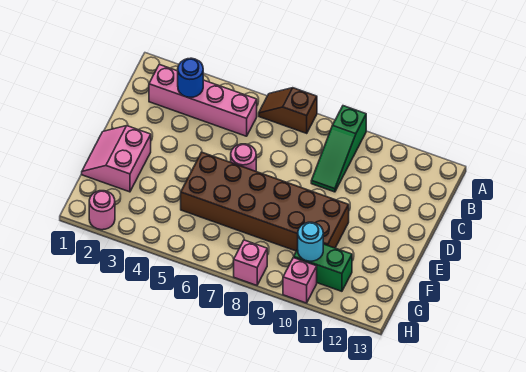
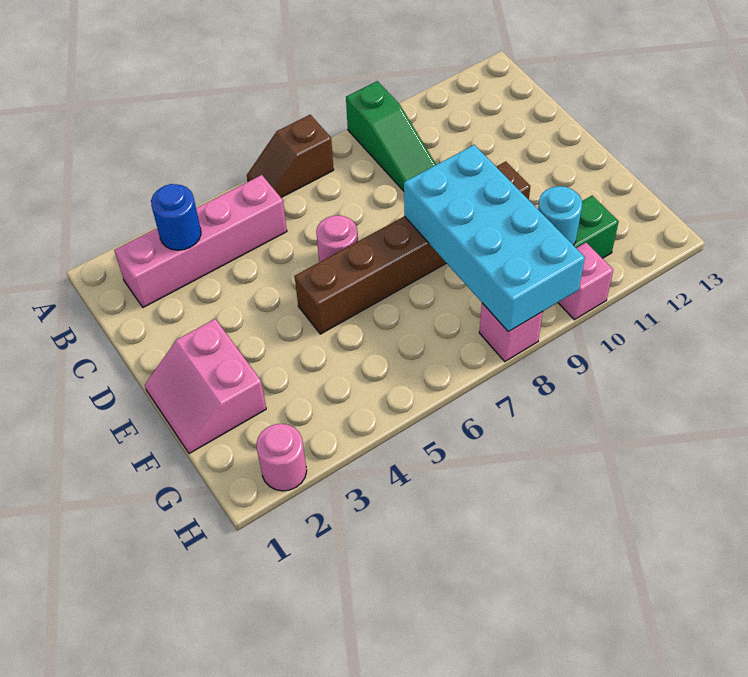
brown 2x6 brick [181,152,349,251] -> brown 1x6 brick [295,162,530,334]
none -> cyan 2x4 brick [404,145,585,332]

